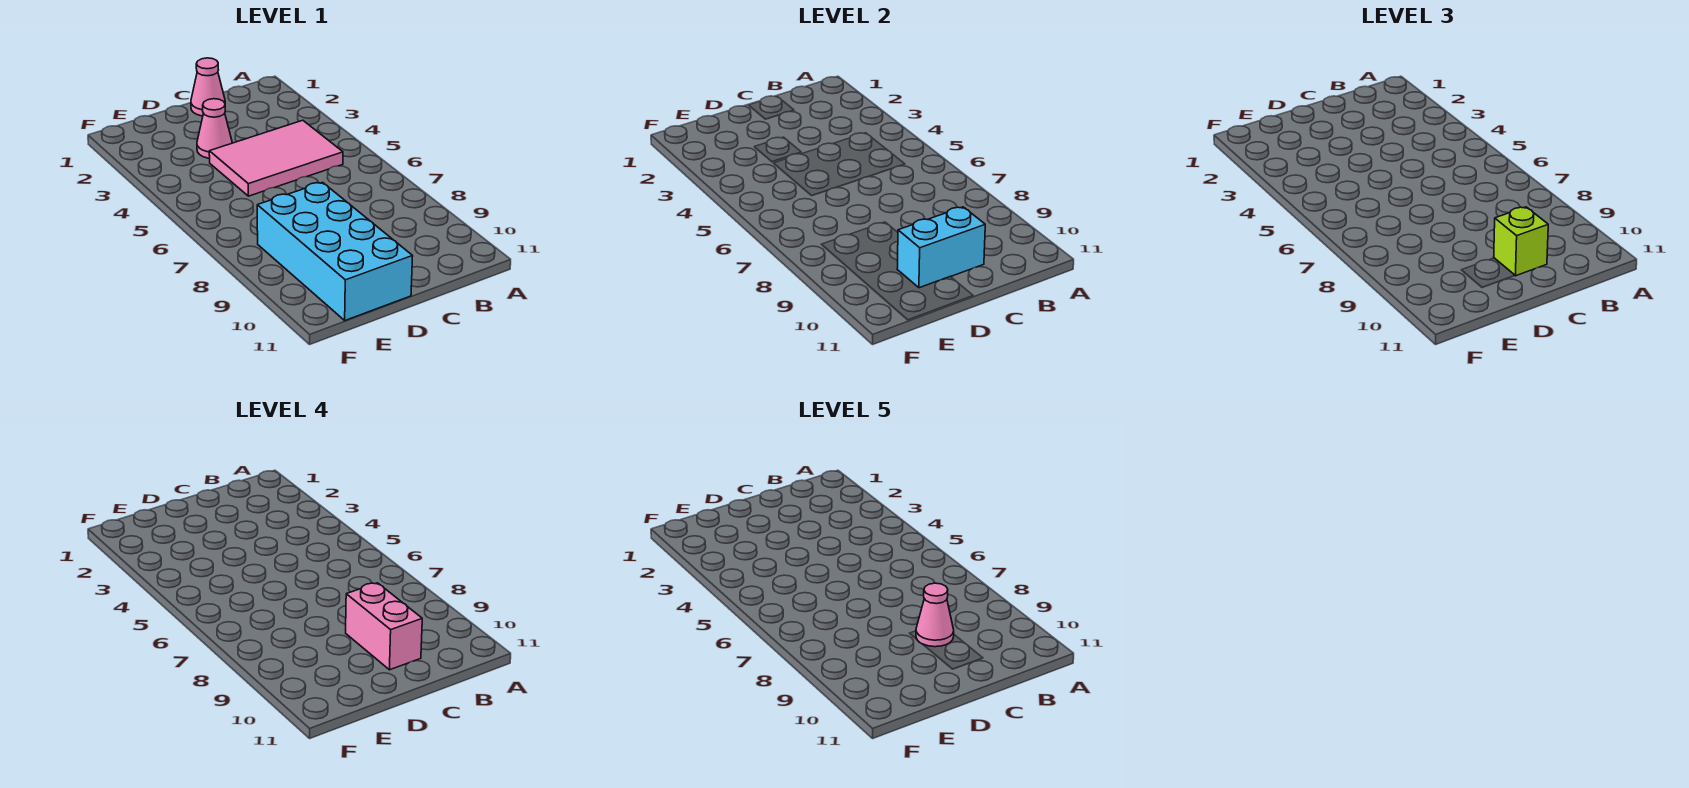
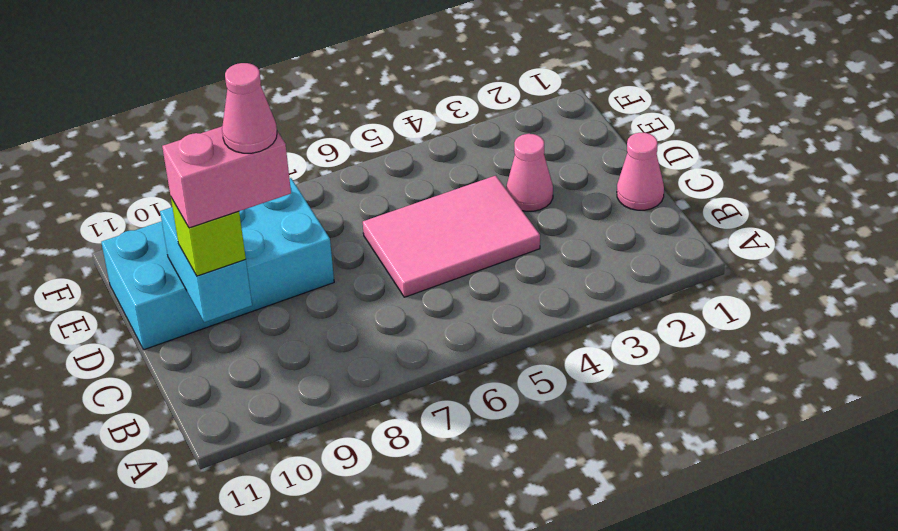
pink 2x3 tile [209,120,343,196] -> pink 2x3 tile turned to [363,176,540,297]

